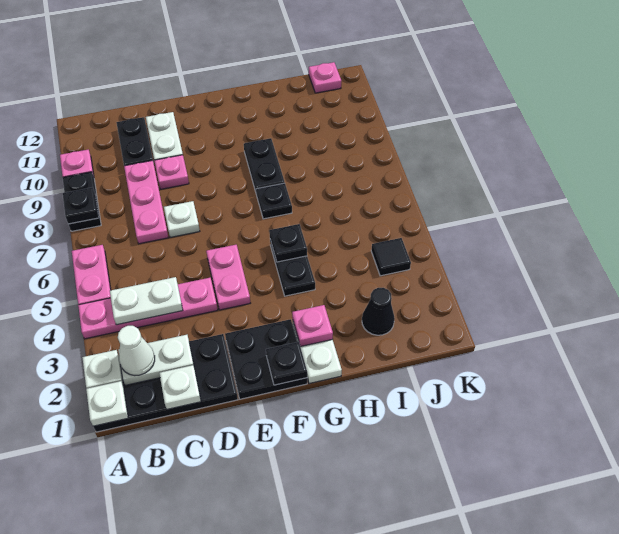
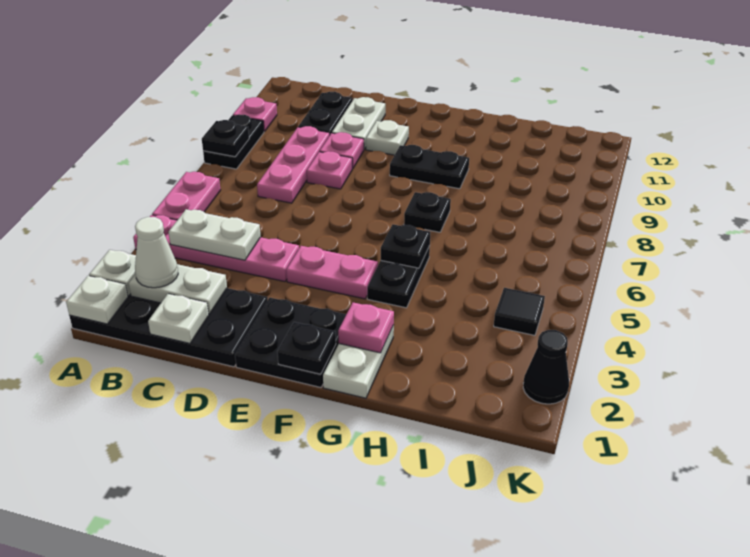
white 1x1 plate [164,201,200,237] -> white 1x1 plate moved to [366,120,409,155]
pink 1x2 plate [206,245,250,310] -> pink 1x2 plate turned to [286,246,378,299]
black 1x2 plate [244,138,285,195] -> black 1x2 plate turned to [390,145,469,189]
black 1x1 cone [362,288,395,335] -> black 1x1 cone moved to [523,330,569,404]
pink 1x1 plate [309,62,341,93] -> pink 1x1 plate moved to [307,151,352,189]

